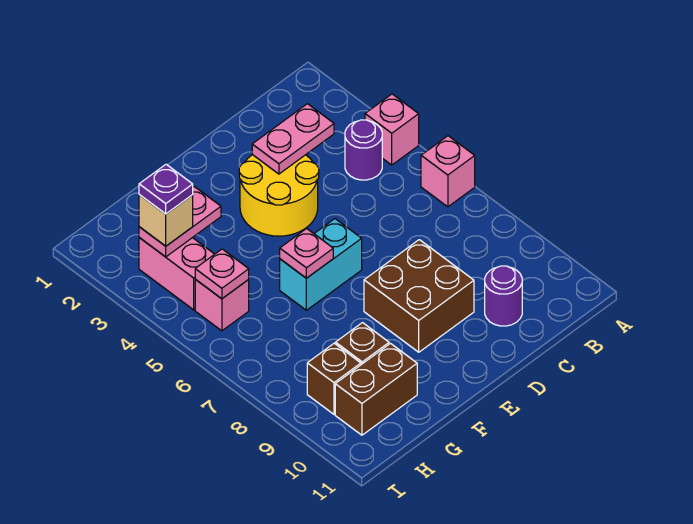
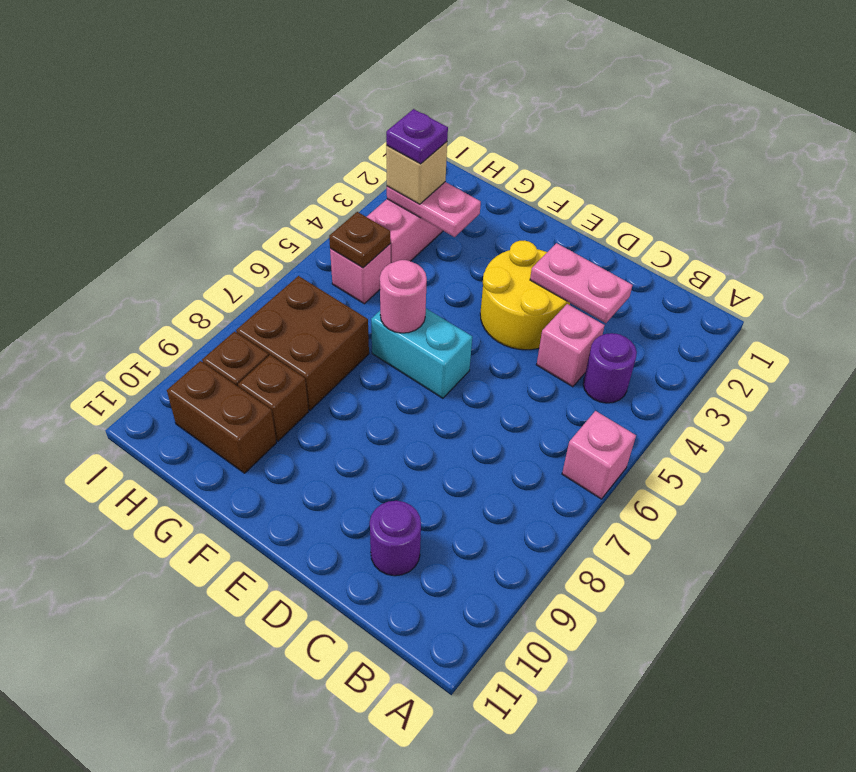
pink 1x1 brick [365,94,419,165] -> pink 1x1 brick moved to [537,304,605,387]
brown 2x2 brick [364,240,474,352] -> brown 2x2 brick moved to [236,276,369,410]
pink 1x1 plate [280,228,333,278] -> pink 1x1 round brick [380,260,427,333]
pink 1x1 plate [195,249,249,299] -> brown 1x1 plate [329,212,391,268]

